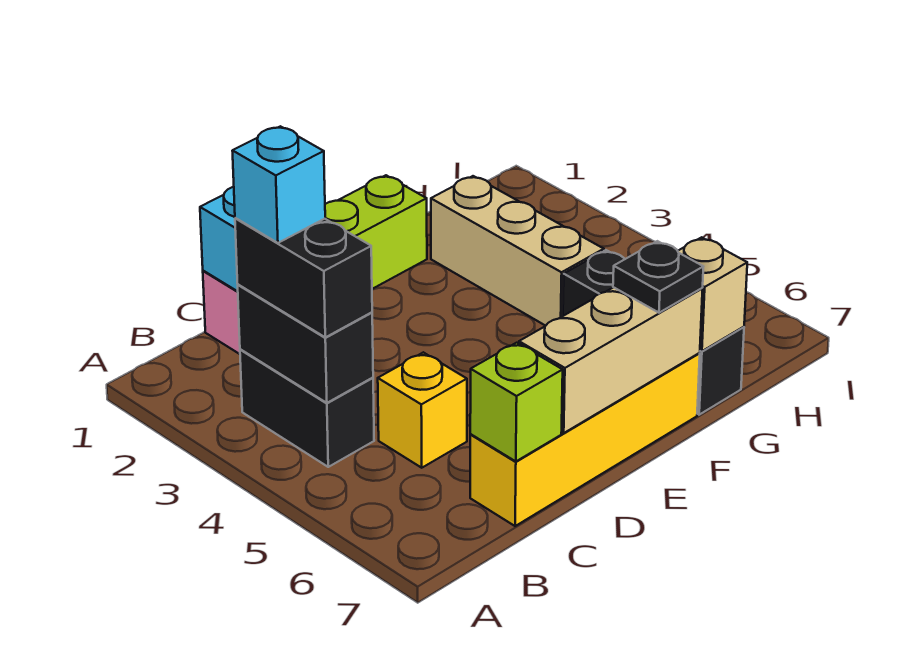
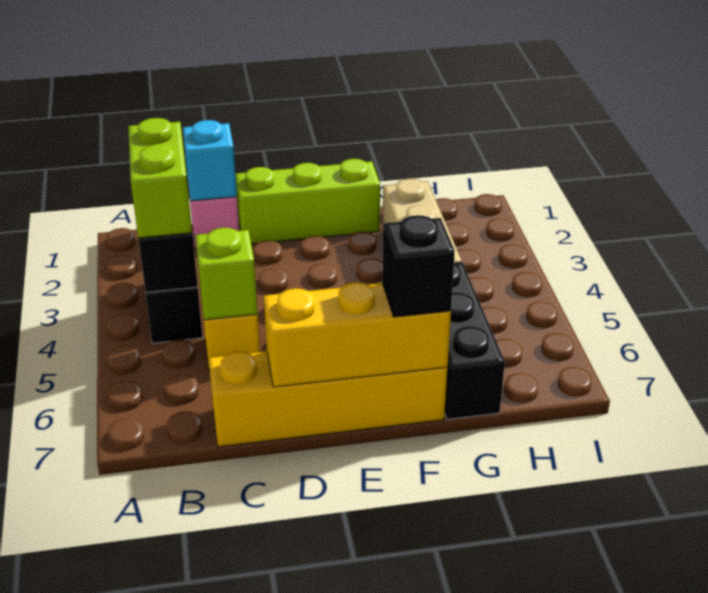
black 1x2 brick [235,218,372,337] -> lime 1x2 brick [128,118,192,238]
cyan 1x1 brick [233,126,325,243] -> none
lime 1x1 brick [470,343,563,461] -> lime 1x1 brick moved to [195,228,258,320]
tan 1x3 brick [519,287,703,433] -> yellow 1x3 brick [264,282,451,387]
black 1x1 plate [613,241,703,313] -> black 1x1 brick [382,215,455,317]
tan 1x1 brick [678,237,747,351] -> none

